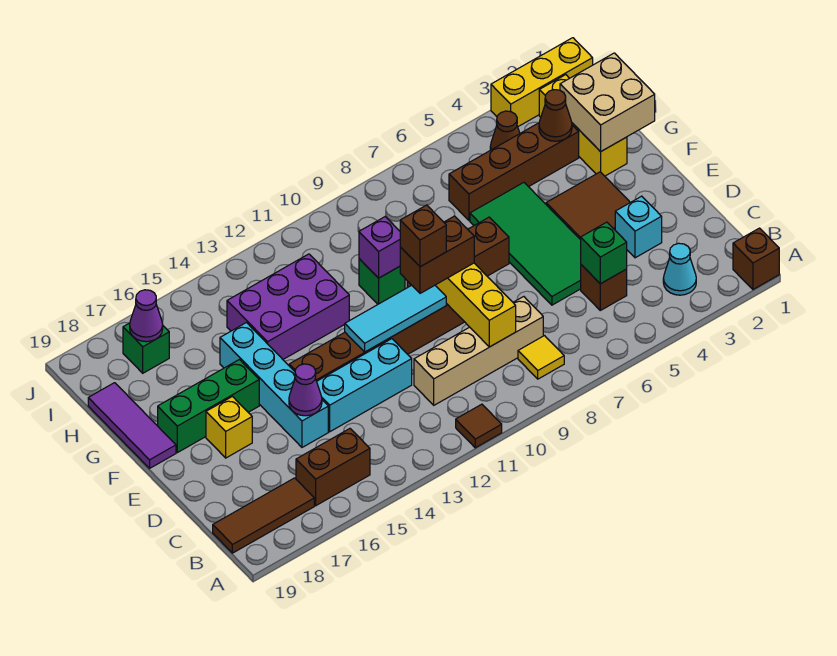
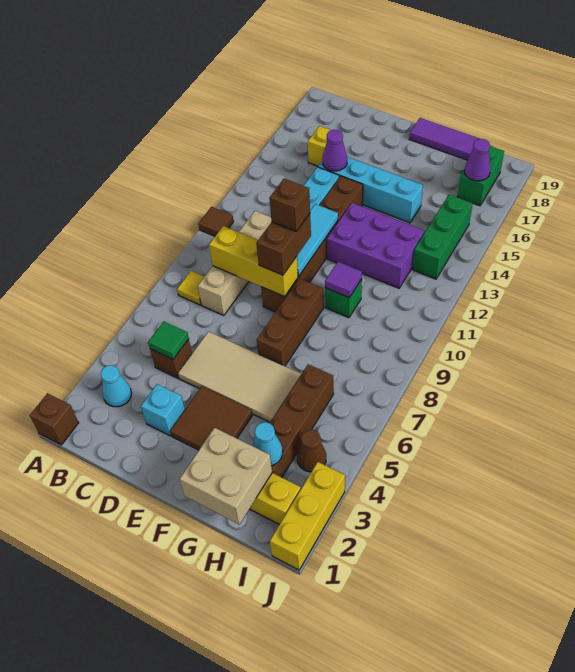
brown 1x2 brick [296,429,370,506] -> none
brown 1x3 tile [213,478,314,553] -> none
green 1x1 brick [581,222,627,284] -> green 1x1 tile [148,322,189,359]
green 2x4 tile [470,182,581,305] -> tan 2x4 tile [178,332,301,422]
yellow 1x1 brick [206,397,252,458] -> yellow 1x1 brick moved to [308,126,330,166]
green 1x3 brick [158,360,259,453] -> green 1x3 brick moved to [412,195,473,279]
purple 1x1 brick [359,217,400,278] -> purple 1x1 tile [325,262,362,297]
purple 2x3 brick [227,254,349,359] -> purple 2x3 brick turned to [327,203,425,288]
brown 1x1 cone [539,90,572,141] -> cyan 1x1 cone [253,422,283,466]
green 1x1 brick [123,323,169,373] -> green 1x2 brick [457,146,504,206]

